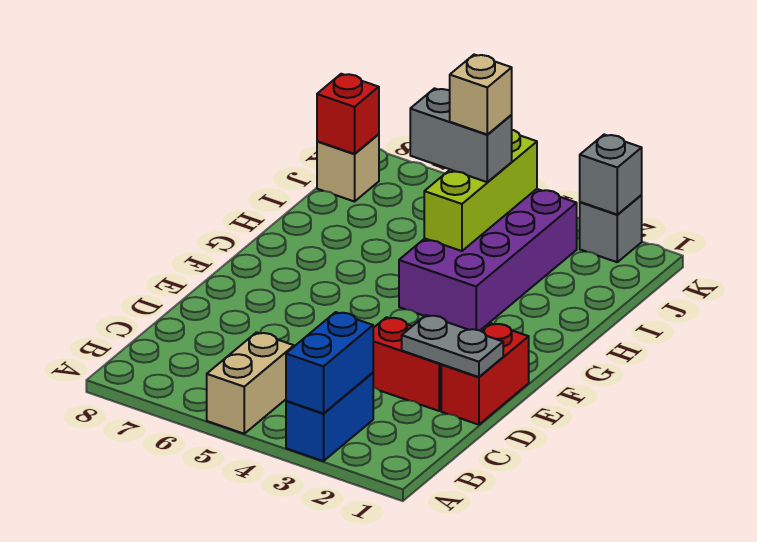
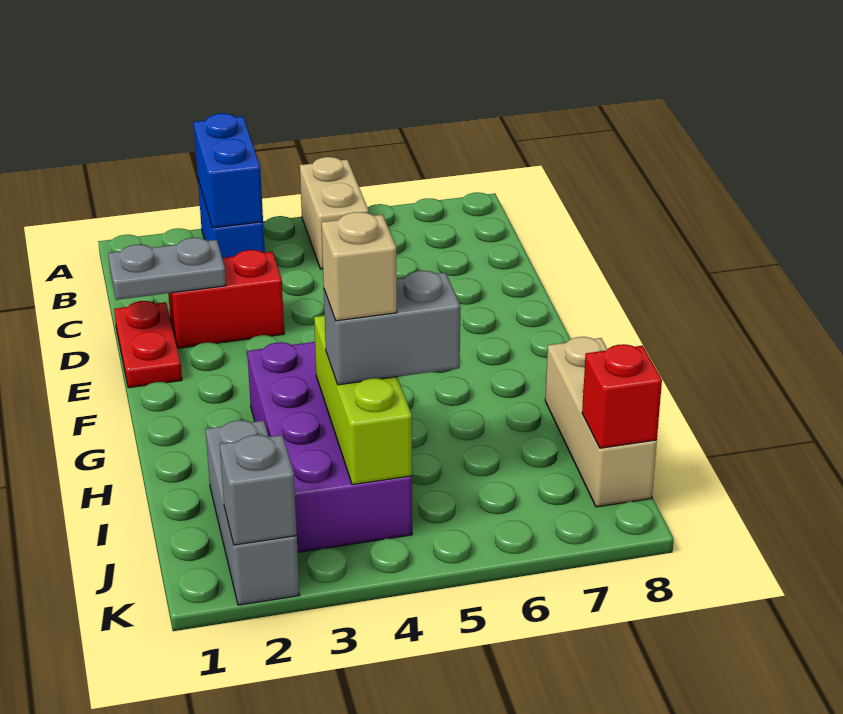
red 1x2 brick [441,323,529,425] -> red 1x2 plate [114,301,182,388]
tan 1x1 brick [317,134,379,202] -> tan 1x3 brick [545,337,657,507]
grey 1x1 brick [580,195,642,262] -> grey 1x3 brick [206,420,300,605]

